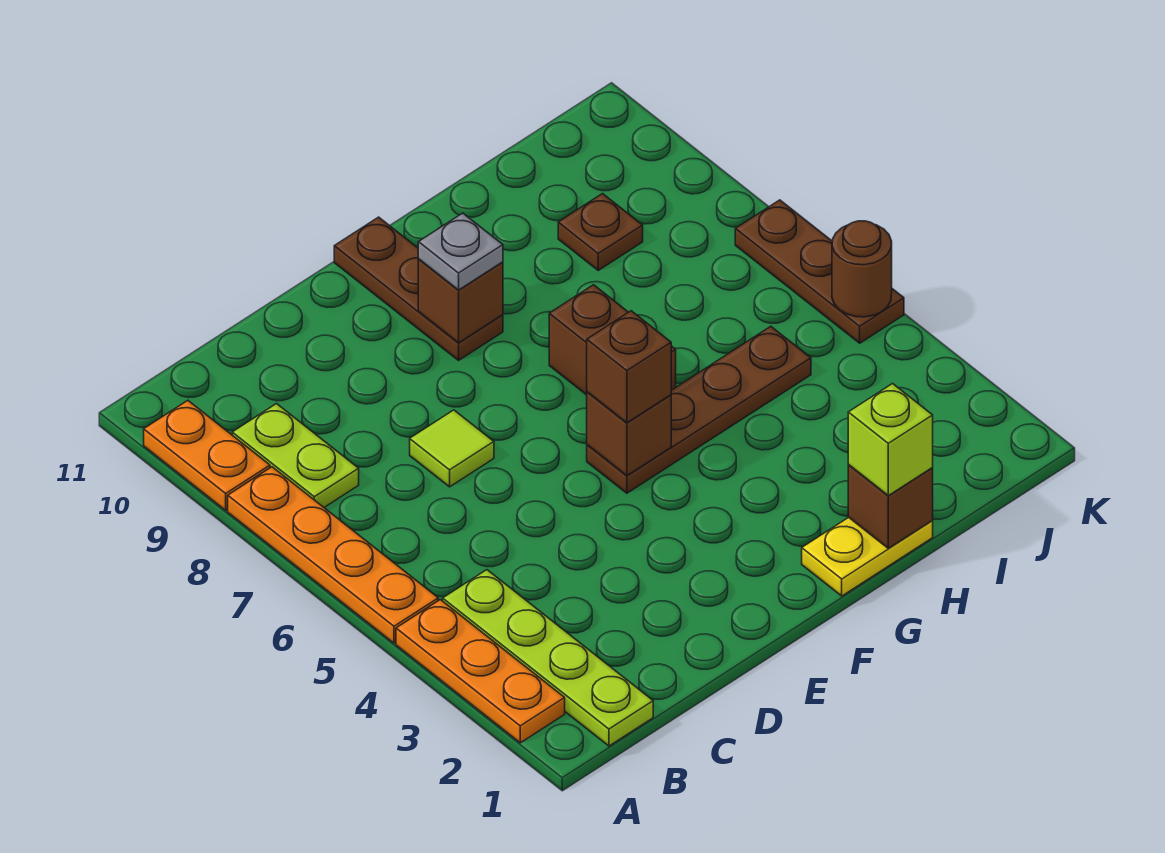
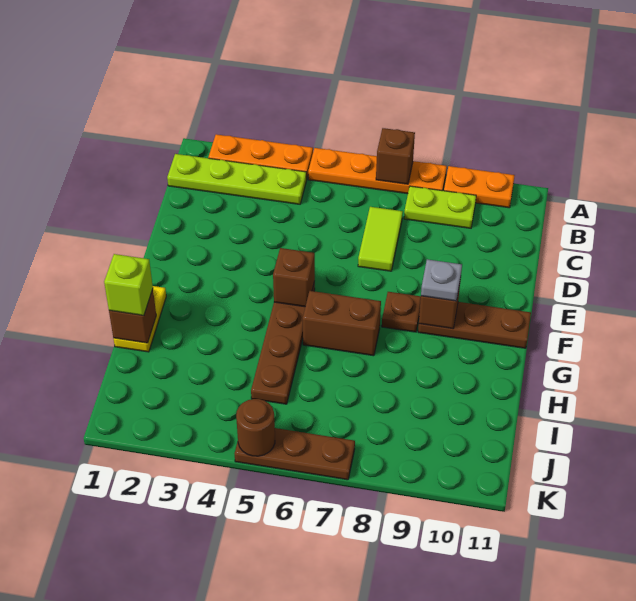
lime 1x1 tile [410,410,494,487] -> lime 1x2 tile [358,207,403,271]
brown 1x1 brick [587,311,671,423] -> brown 1x1 brick moved to [376,128,415,184]
brown 1x1 plate [558,194,643,270] -> brown 1x1 plate moved to [382,292,421,332]

